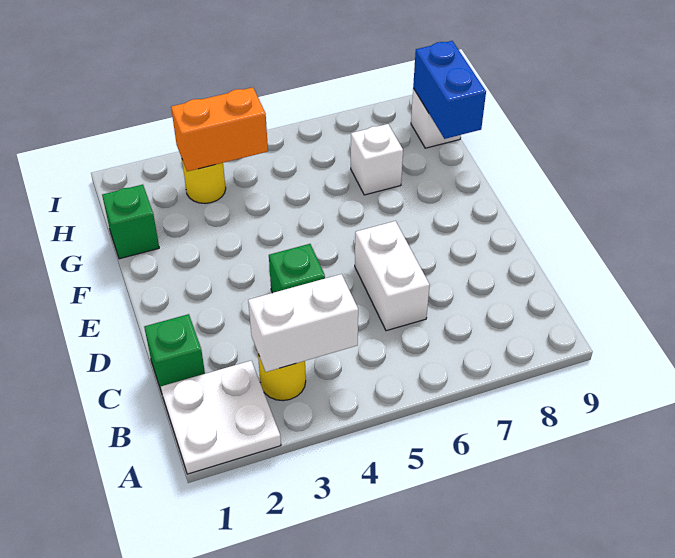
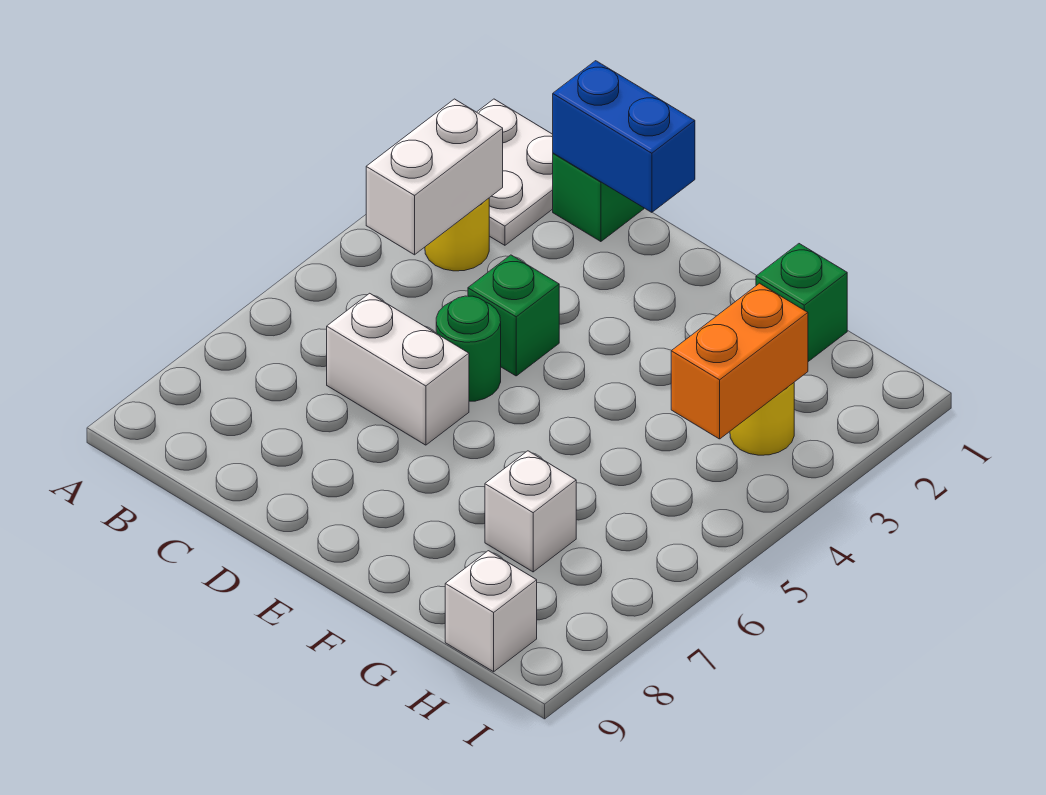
none -> green 1x1 round brick [436,296,501,401]
blue 1x2 brick [413,41,486,139] -> blue 1x2 brick moved to [553,61,695,212]

